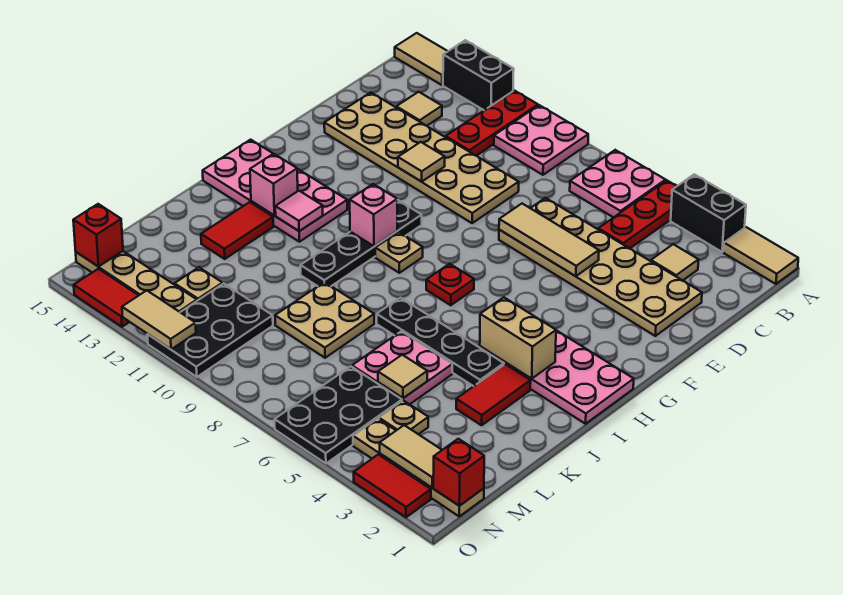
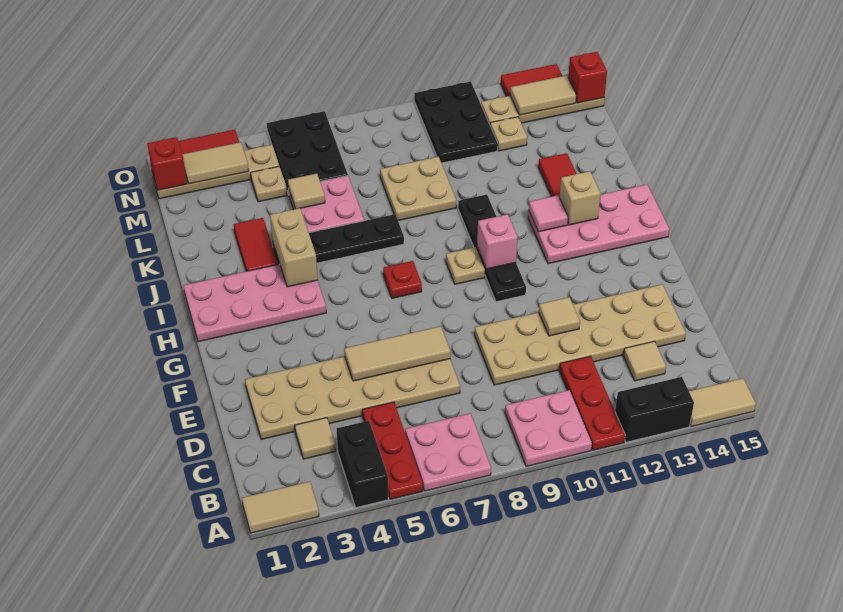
black 1x2 brick [671,174,746,252] -> black 1x2 brick turned to [337,421,388,508]
tan 1x2 brick [480,297,556,379] -> tan 1x2 brick turned to [270,208,318,287]
pink 1x1 brick [250,154,298,215] -> tan 1x1 brick [559,171,601,225]
tan 1x2 tile [122,290,196,349] -> tan 1x2 tile moved to [510,75,576,115]

